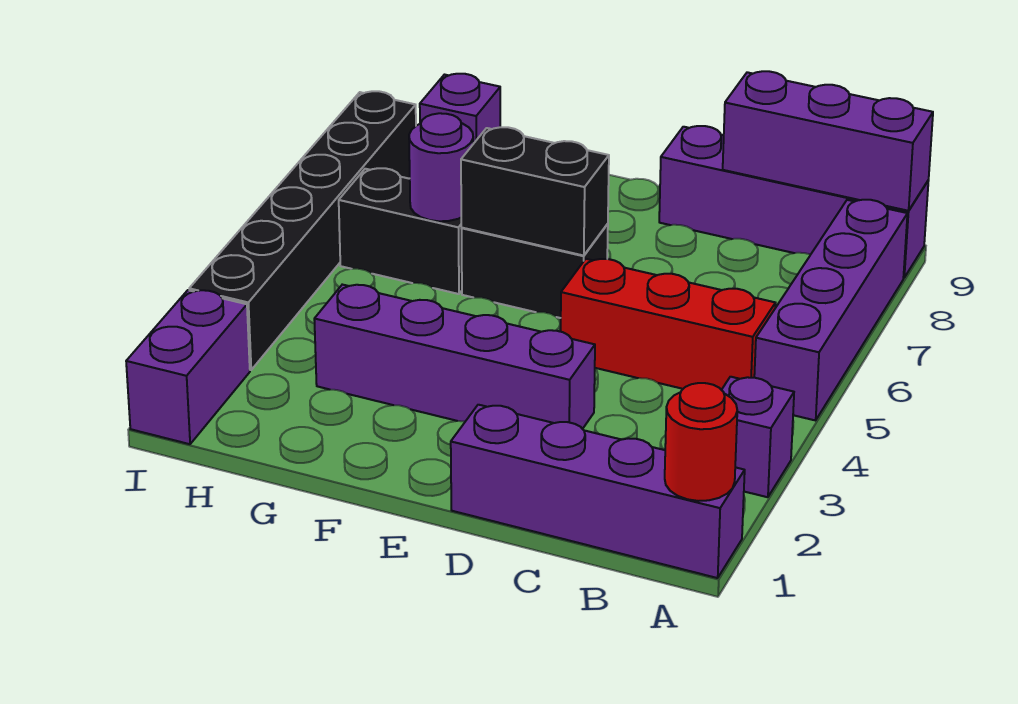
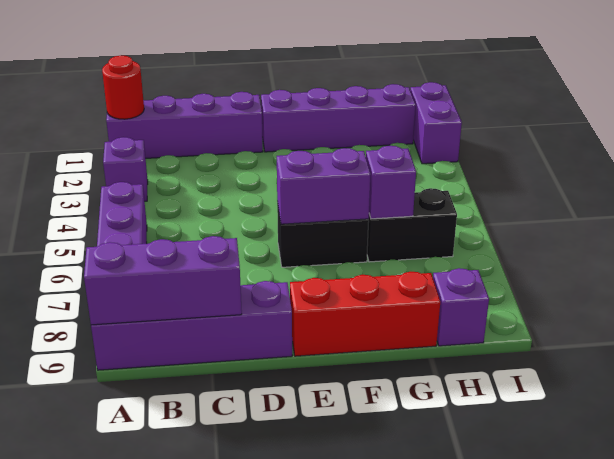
red 1x3 brick [561,259,776,390] -> red 1x3 brick moved to [290,272,440,356]
purple 1x4 brick [314,285,595,429] -> purple 1x4 brick moved to [261,84,416,152]
black 1x2 brick [461,127,609,256] -> purple 1x2 brick [277,148,371,224]
purple 1x1 round brick [409,113,473,221] -> purple 1x1 brick [366,146,416,219]
black 1x6 brick [189,91,416,370] -> none

